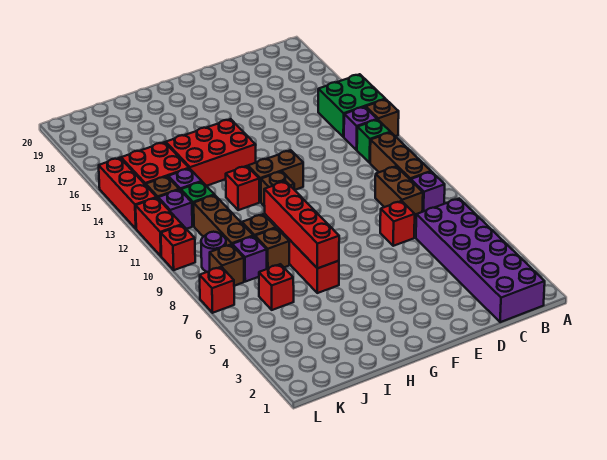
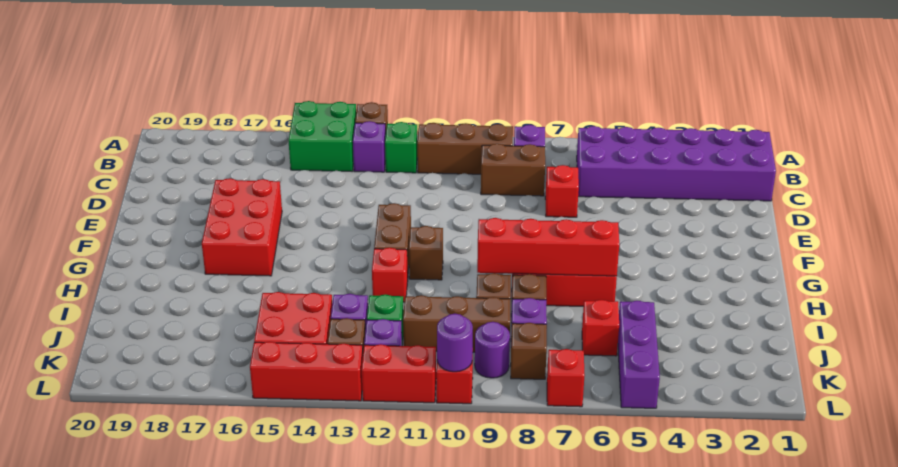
red 2x3 brick [166,119,256,186] -> red 2x3 brick moved to [202,178,282,276]
none -> purple 1x3 brick [618,301,660,408]
none -> purple 1x1 round brick [437,314,473,372]

